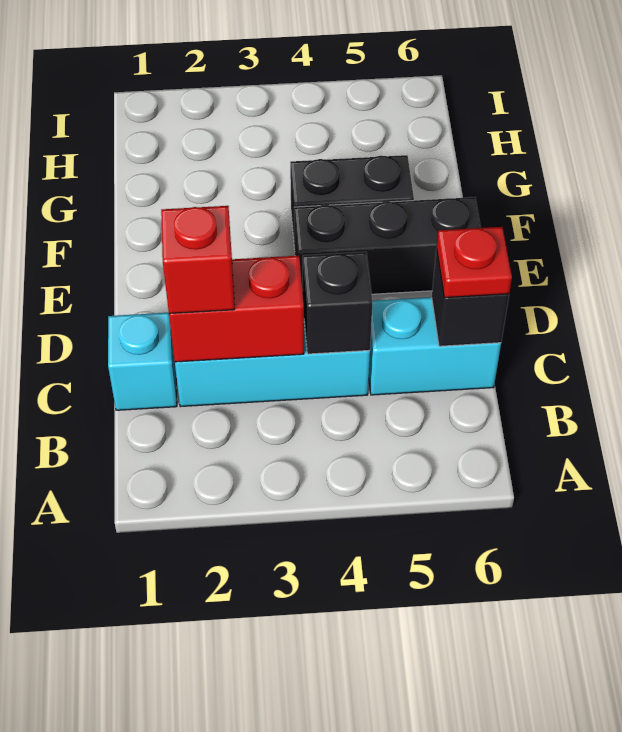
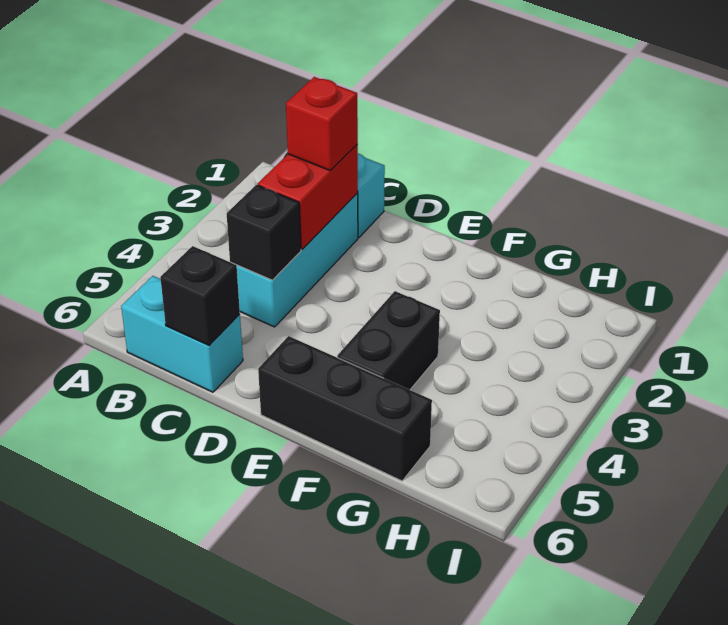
cyan 1x2 brick [369,297,501,395] -> cyan 1x2 brick turned to [121,276,243,392]
red 1x1 plate [437,227,512,298] -> none
black 1x3 brick [294,197,481,294] -> black 1x3 brick turned to [258,336,432,481]

